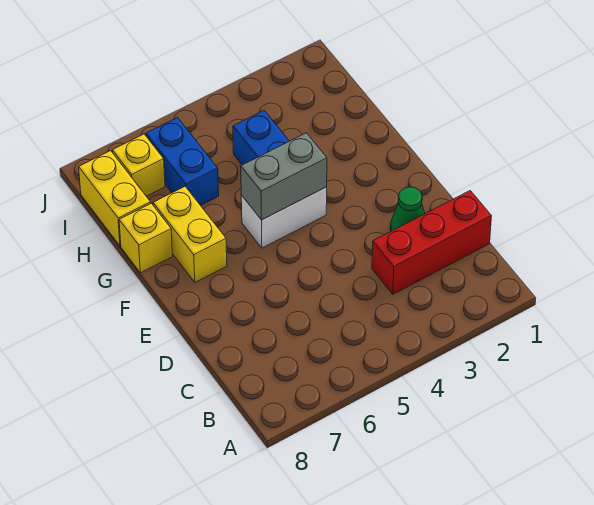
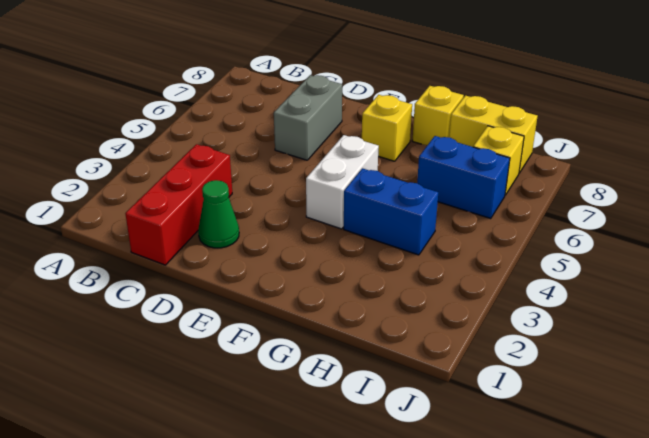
grey 1x2 brick [241,133,327,220] -> grey 1x2 brick moved to [274,75,342,160]
yellow 1x2 brick [153,187,227,282] -> yellow 1x1 brick [362,95,412,161]

